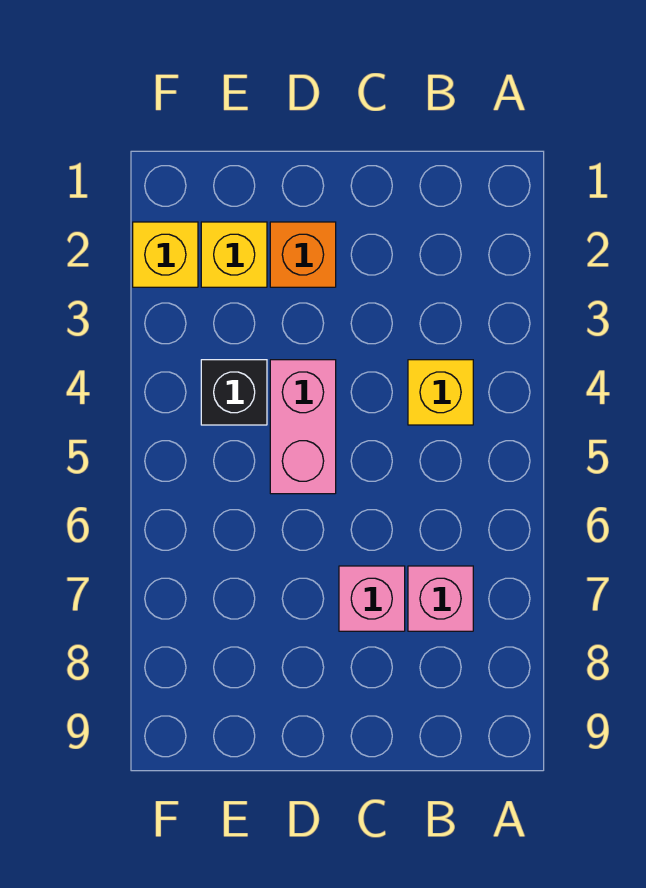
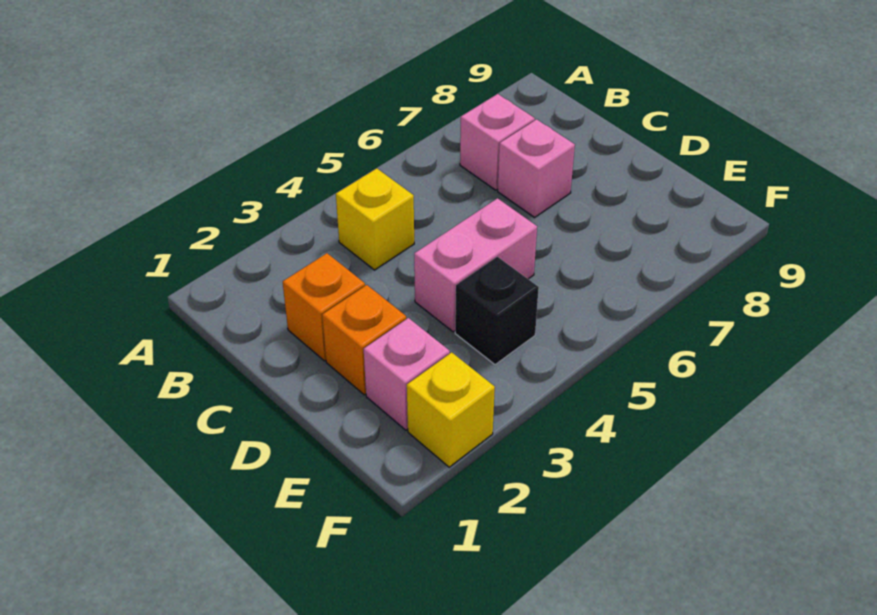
none -> orange 1x1 brick [283,253,365,361]
yellow 1x1 brick [201,222,267,287] -> pink 1x1 brick [364,318,450,430]

